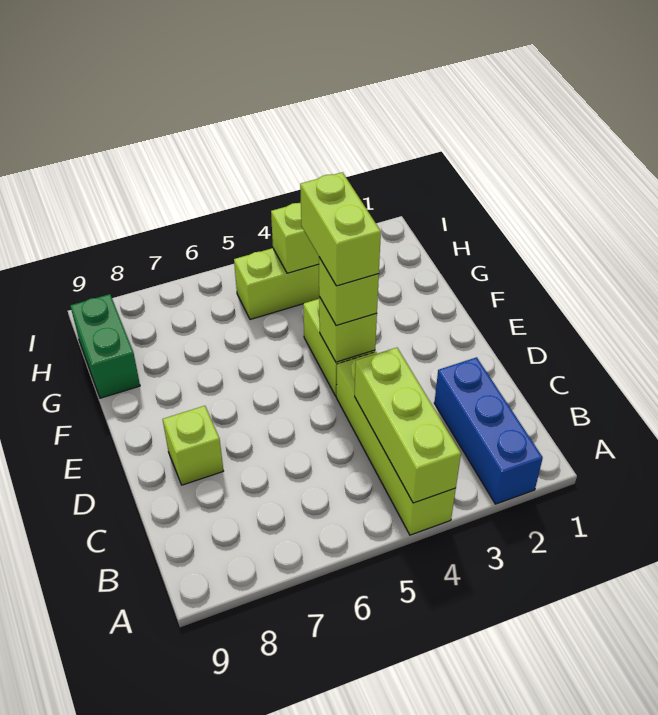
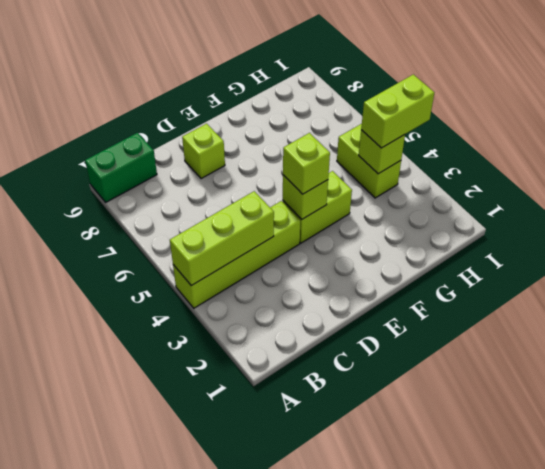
blue 1x3 brick [434,357,543,504] -> none
lime 1x2 brick [300,172,381,286] -> lime 1x2 brick moved to [361,74,434,148]
green 1x2 brick [70,294,140,398] -> green 1x2 brick moved to [85,133,157,202]

